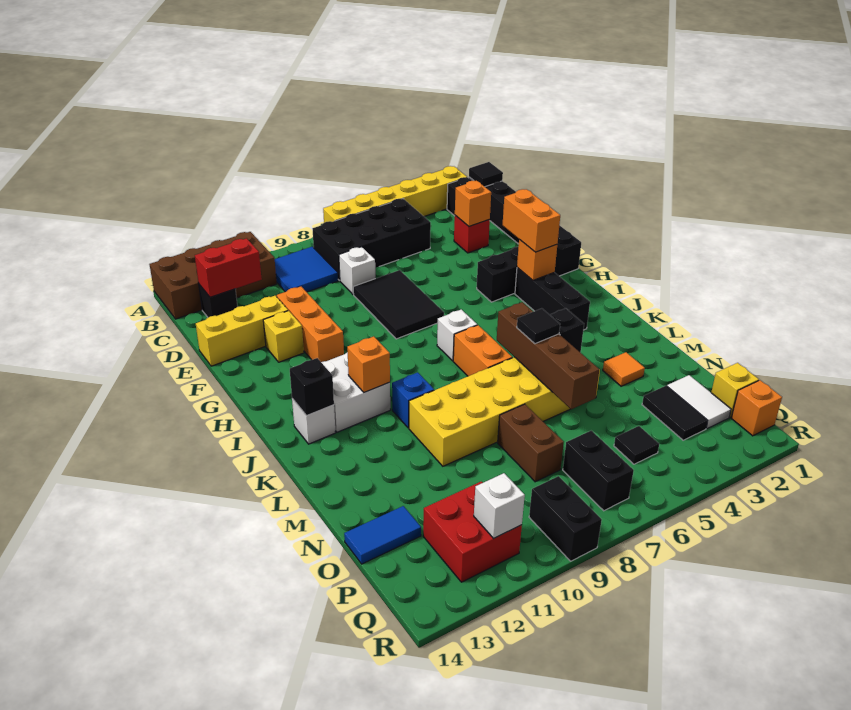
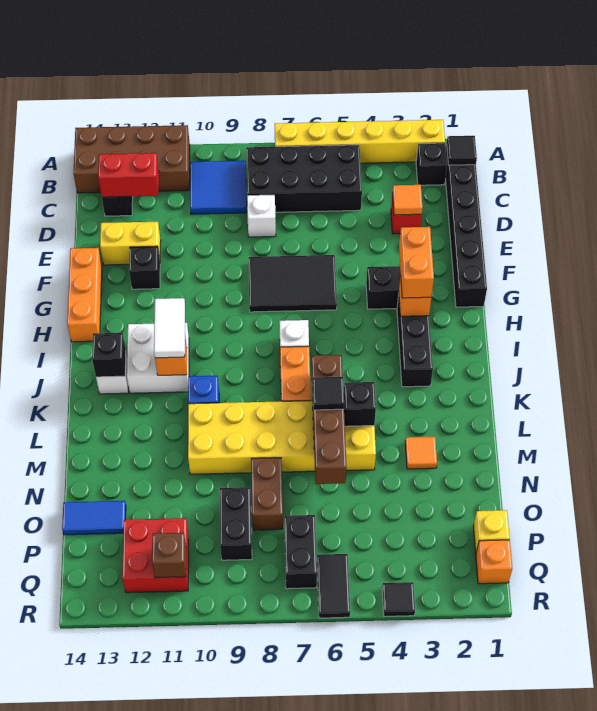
orange 1x1 brick [455,181,491,227] -> orange 1x1 tile [393,185,423,215]
black 2x3 tile [353,270,444,339] -> black 2x3 tile turned to [249,255,337,312]
orange 1x3 brick [277,287,344,362] -> orange 1x3 brick moved to [67,248,102,342]
yellow 1x3 brick [196,296,288,366] -> yellow 1x2 brick [100,222,161,265]
yellow 1x1 brick [263,311,304,362] -> black 1x1 brick [129,246,160,289]
white 1x2 tile [667,375,731,429] -> white 1x2 tile moved to [154,298,185,358]
black 1x2 tile [642,386,708,440] -> black 1x2 tile moved to [317,554,350,618]
black 1x1 tile [614,426,659,464] -> black 1x1 tile moved to [382,582,415,616]
black 1x2 brick [529,476,602,561] -> black 1x2 brick moved to [220,487,252,560]
white 1x1 brick [474,473,525,538] -> brown 1x1 brick [152,533,186,578]

